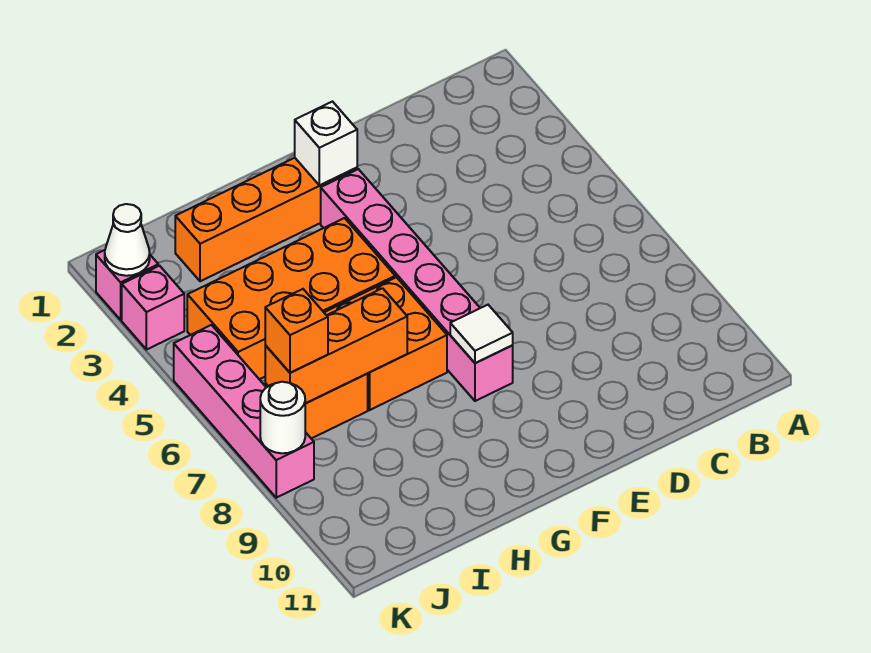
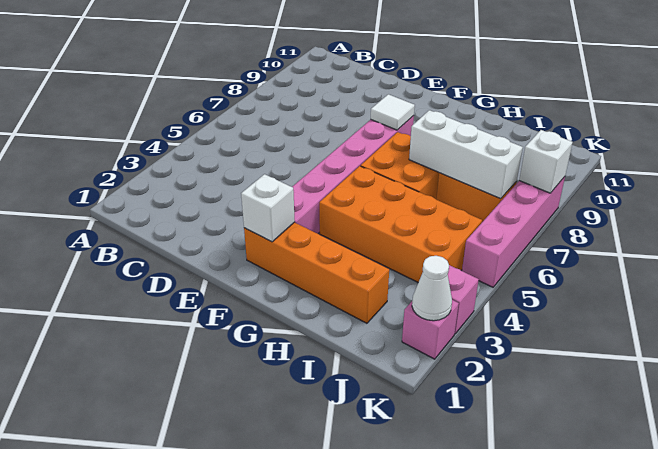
orange 1x3 brick [265,288,407,403] -> white 1x3 brick [409,110,523,199]
orange 1x1 brick [265,289,328,373] -> none
white 1x1 round brick [260,382,306,453] -> white 1x1 brick [519,130,573,193]

